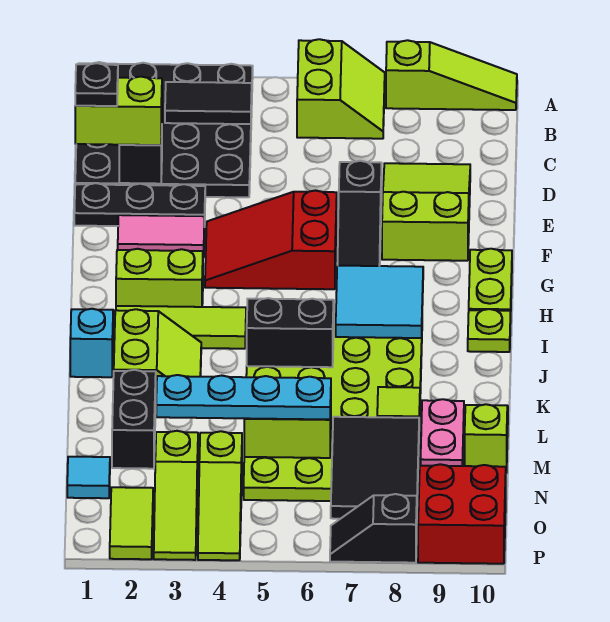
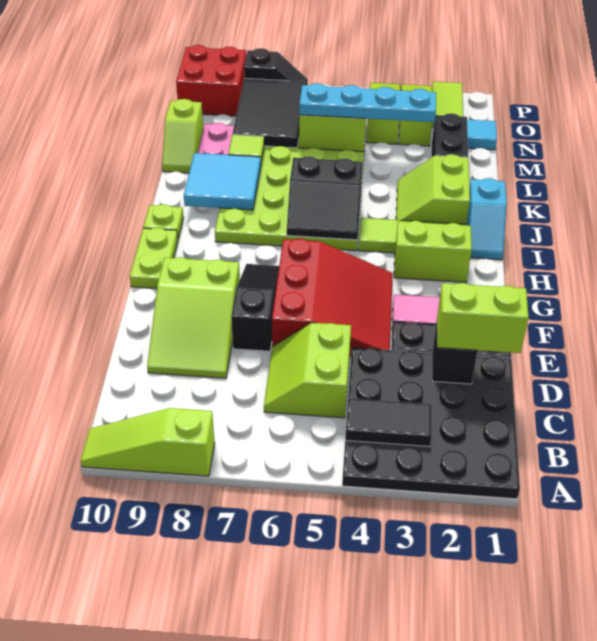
lime 2x2 slope [297,39,385,139] -> lime 2x2 slope moved to [264,323,351,418]
black 1x1 plate [75,63,118,106] -> none
red 2x3 slope [205,191,337,289] -> red 3x3 slope [272,239,393,357]
cyan 2x2 tile [336,266,423,338] -> cyan 2x2 tile moved to [184,153,261,210]

